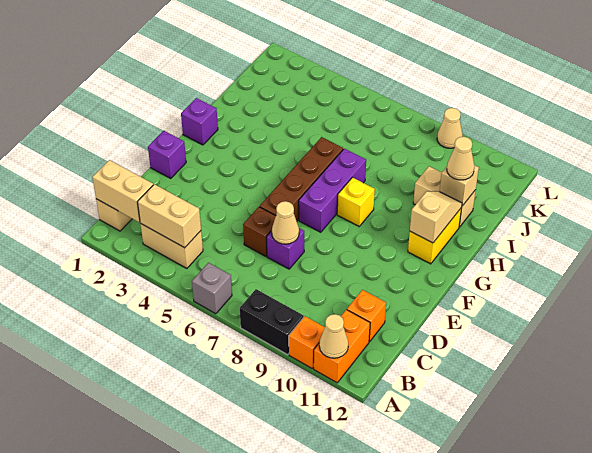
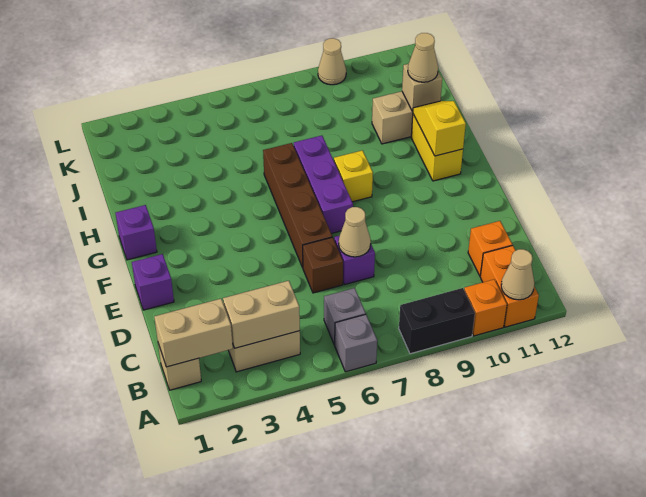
none -> grey 1x1 brick [324,288,366,345]
tan 1x2 slope [410,191,462,243] -> yellow 1x2 slope [413,101,466,156]

